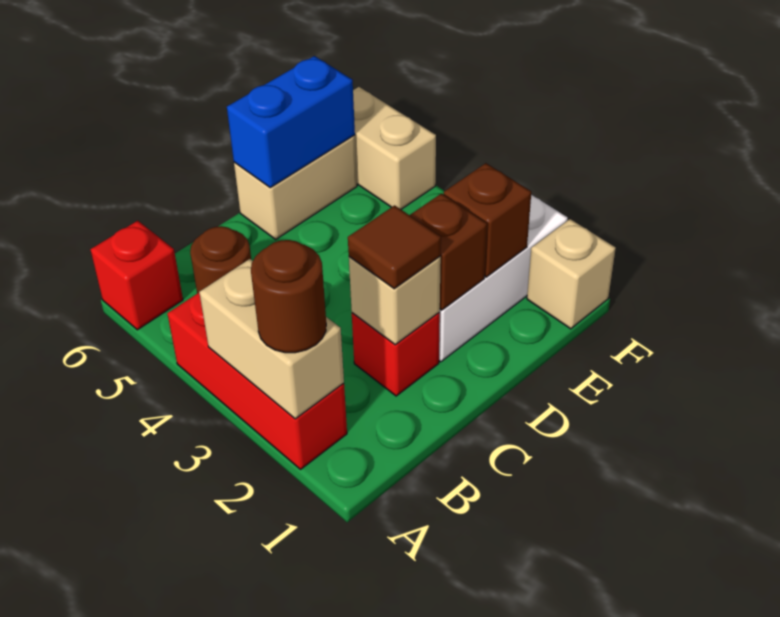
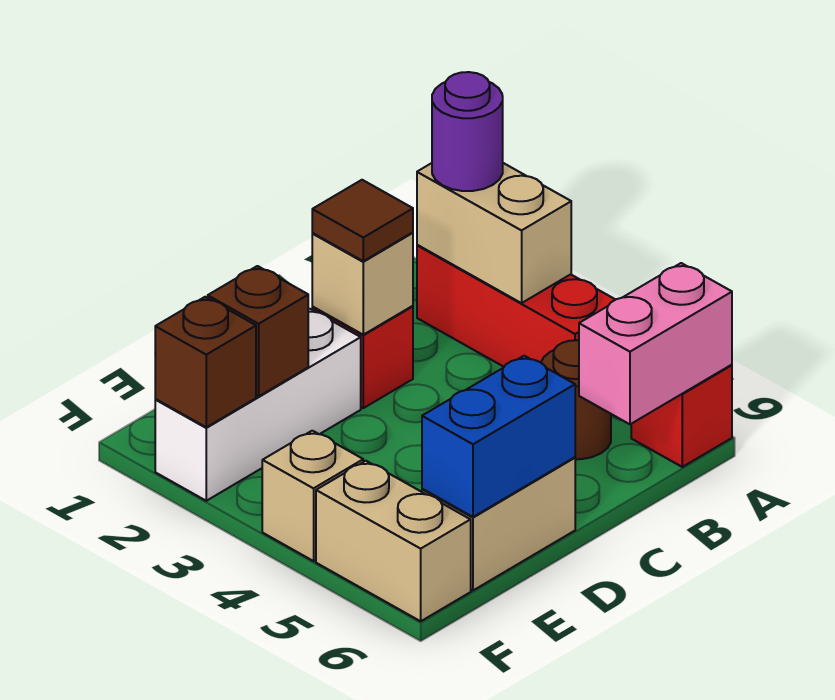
brown 1x1 round brick [251,240,326,353] -> purple 1x1 round brick [432,72,503,191]
none -> pink 1x2 brick [579,263,732,424]
brown 1x1 brick [410,193,487,310] -> brown 1x1 brick moved to [155,297,256,427]
tan 1x1 brick [527,219,616,329] -> tan 1x1 brick moved to [262,431,363,561]

